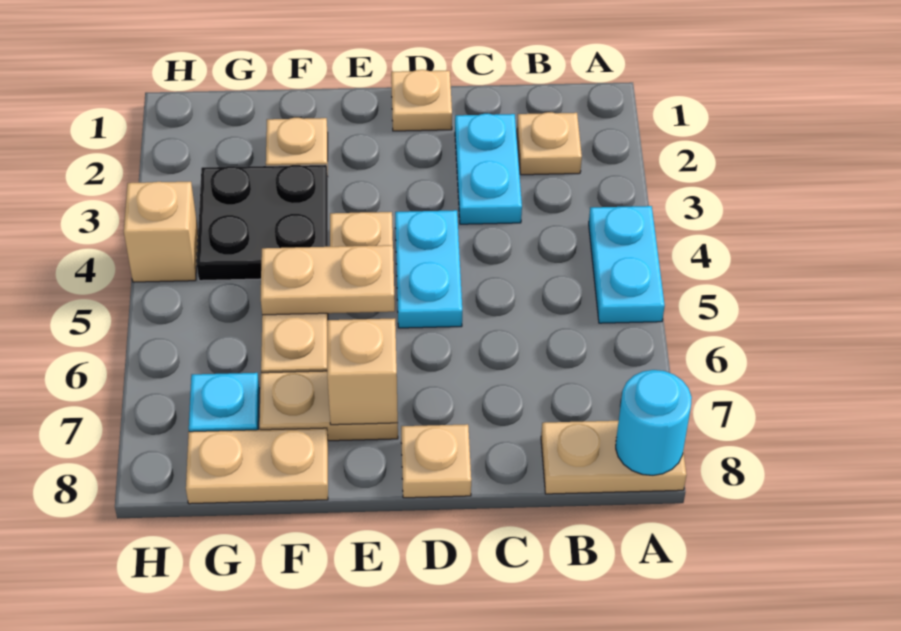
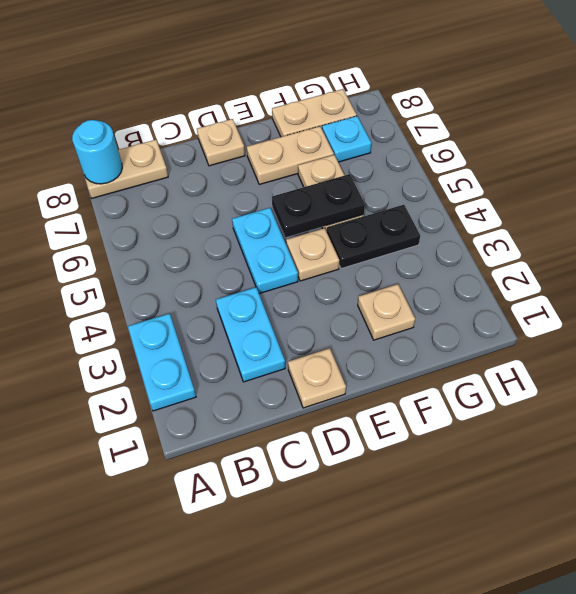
cyan 1x2 plate [589,206,665,323] -> cyan 1x2 plate moved to [128,313,196,411]
tan 1x1 plate [517,112,582,175] -> none
tan 1x2 plate [261,245,395,315] -> black 1x2 plate [272,174,365,237]
tan 1x1 brick [327,318,398,425] -> none
black 2x2 plate [197,165,328,281] -> black 1x2 plate [327,205,420,269]
tan 1x1 brick [124,182,198,282] -> none

